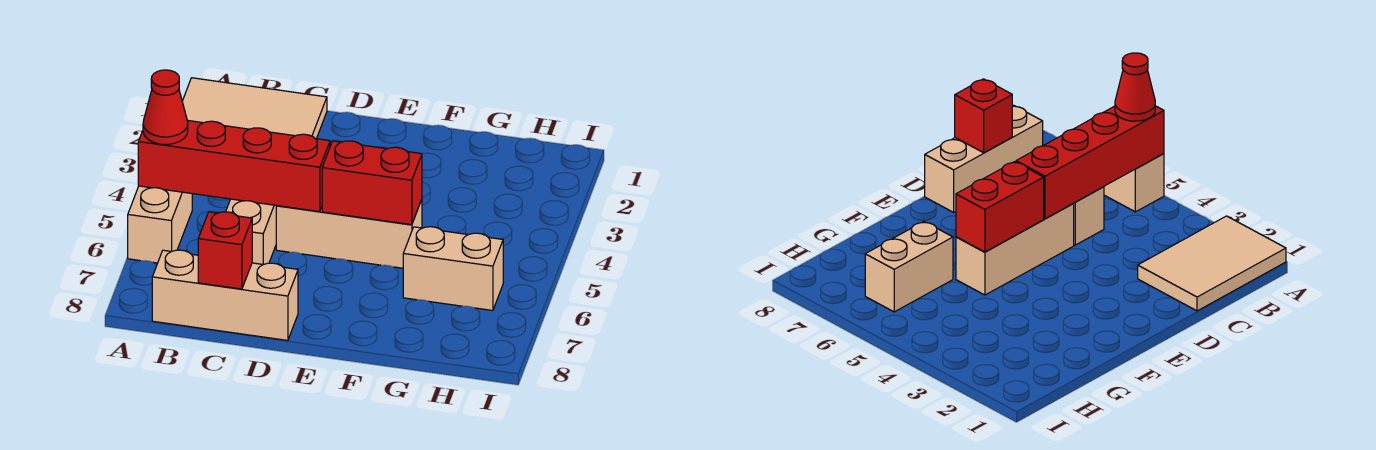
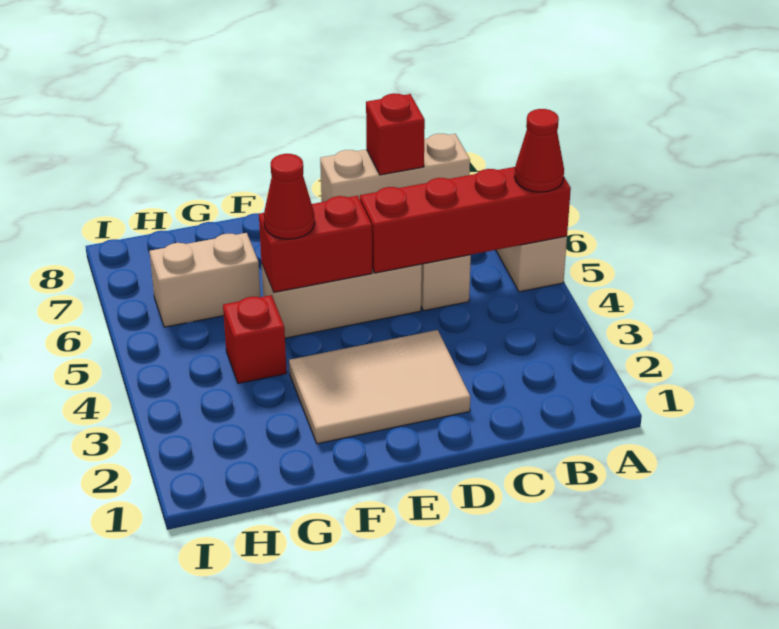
tan 2x3 tile [182,78,327,139] -> tan 2x3 tile moved to [289,330,470,444]
none -> red 1x1 cone [264,154,315,239]
none -> red 1x1 brick [223,295,287,383]

